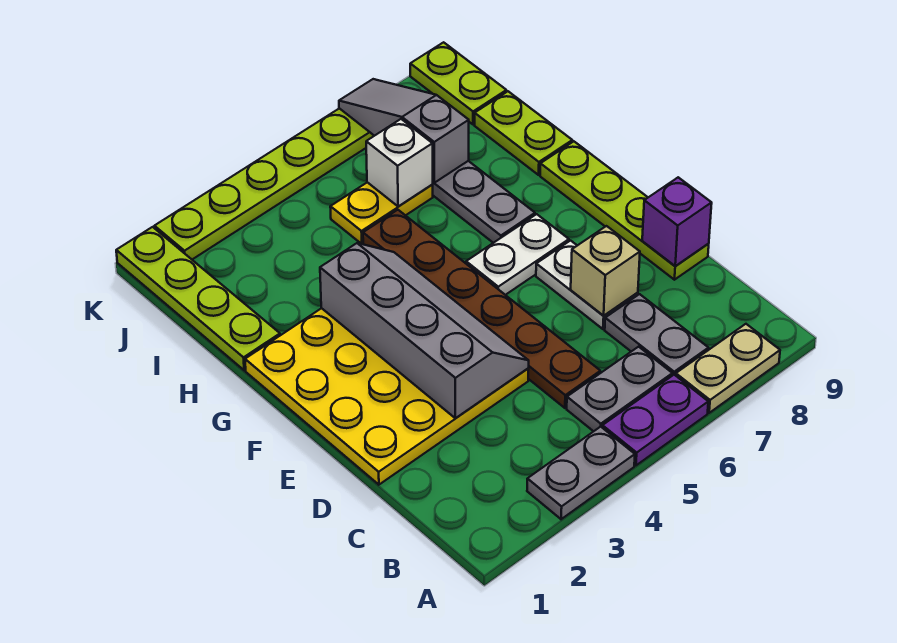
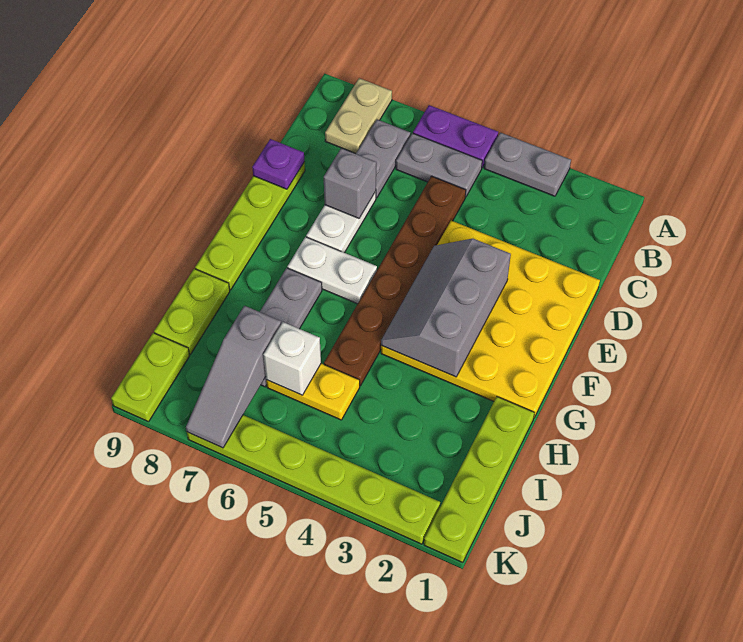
tan 1x2 plate [676,324,780,413] -> tan 1x2 plate turned to [325,78,392,154]
grey 2x4 slope [320,243,529,418] -> grey 2x3 slope [381,239,511,377]
tan 1x1 brick [571,226,640,316] -> grey 1x1 brick [324,148,376,218]
purple 1x1 brick [642,177,712,266] -> purple 1x1 plate [252,139,305,189]

